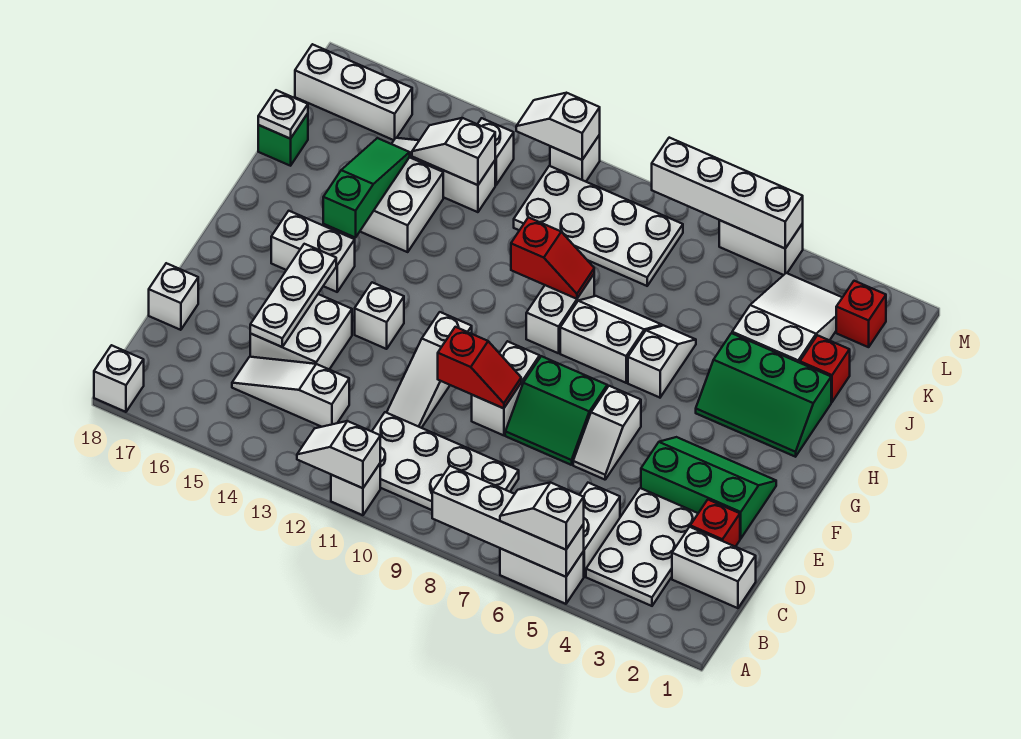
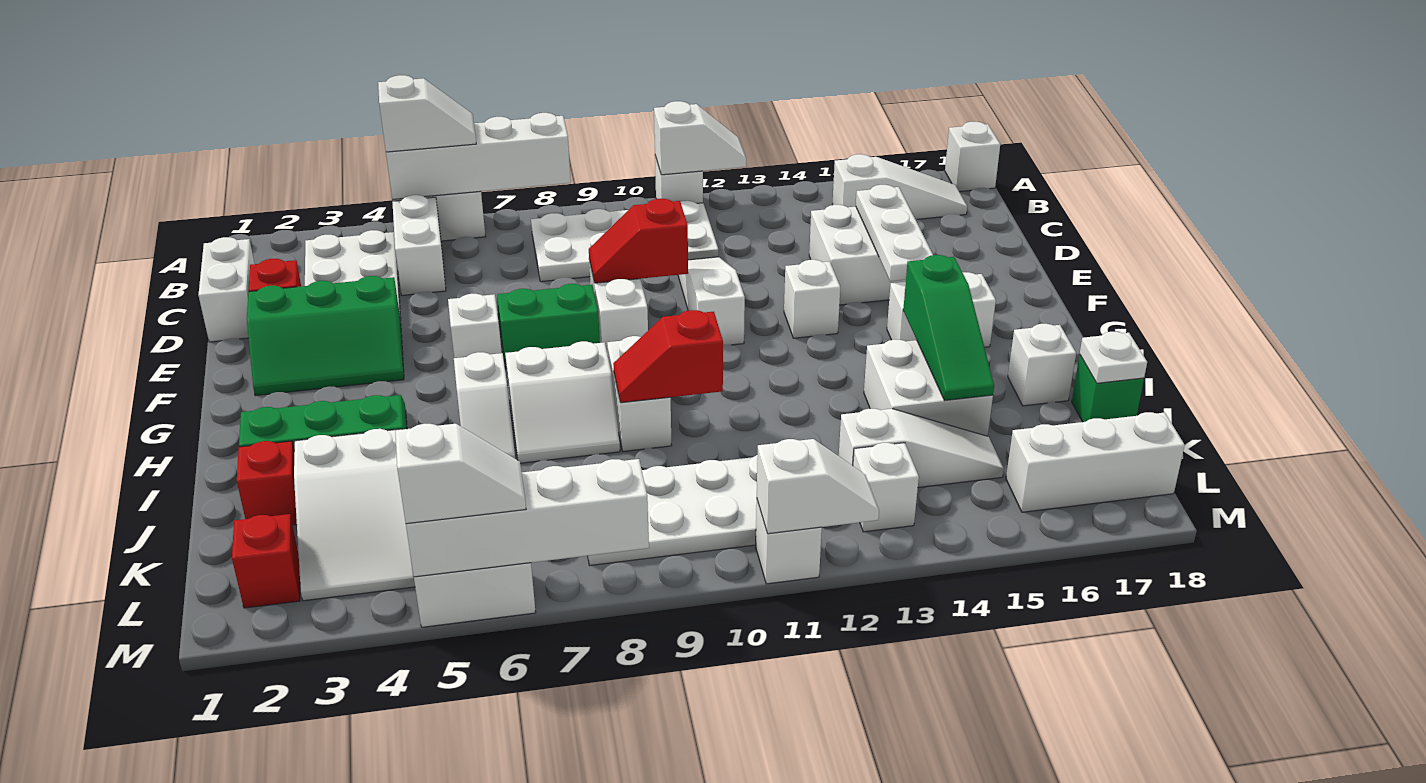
white 1x2 brick [672,527,756,608] -> white 1x2 brick turned to [198,237,254,342]
white 1x3 slope [232,357,349,427] -> white 1x3 slope moved to [832,154,967,219]
white 1x1 brick [149,263,198,330] -> white 1x1 brick moved to [1008,324,1076,406]
white 1x2 slope [412,118,495,185] -> white 1x2 slope moved to [395,424,526,524]

